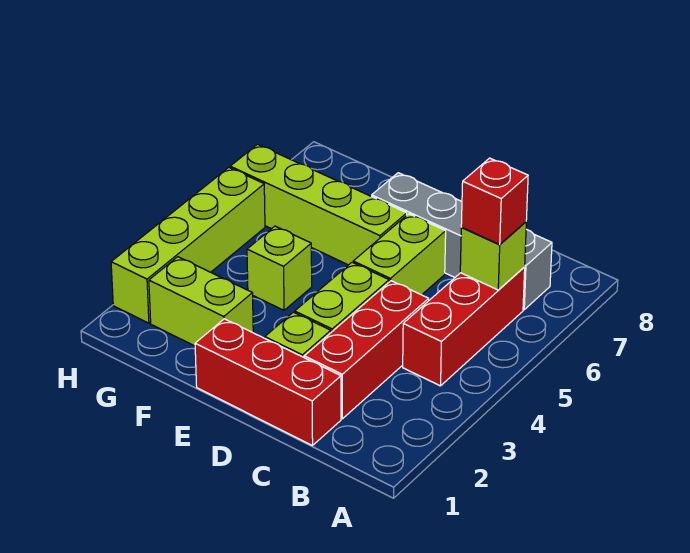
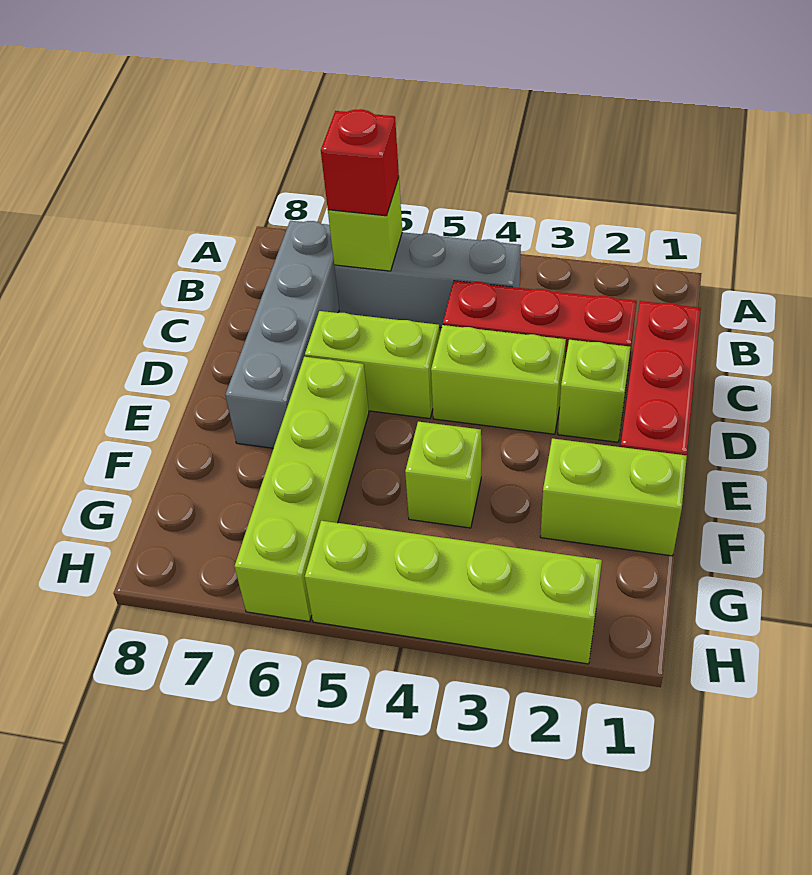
red 1x3 brick [403,267,525,386] -> grey 1x3 brick [334,232,521,328]
lime 1x2 brick [149,257,253,346] -> lime 1x2 brick turned to [540,438,687,556]

